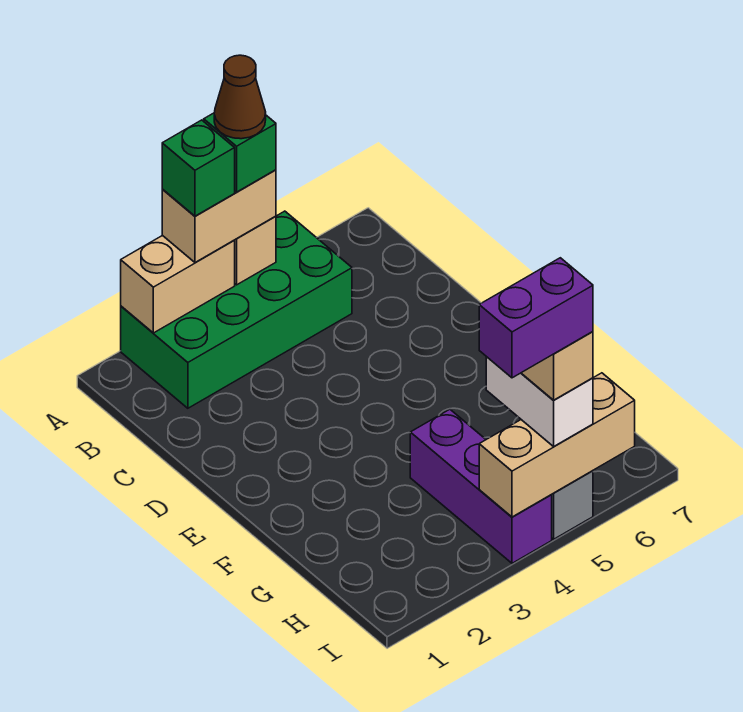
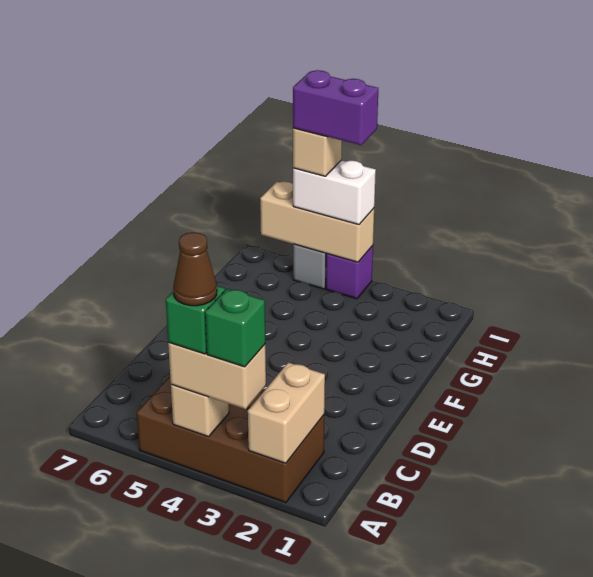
green 2x4 brick [121,211,352,408] -> brown 2x4 brick [137,377,324,503]
tan 1x2 brick [121,235,235,333] -> tan 1x2 brick turned to [248,362,325,463]
purple 1x3 brick [410,409,552,563] -> purple 1x1 brick [326,246,373,299]
white 1x2 brick [486,357,593,446] -> white 1x2 brick turned to [293,160,376,225]

